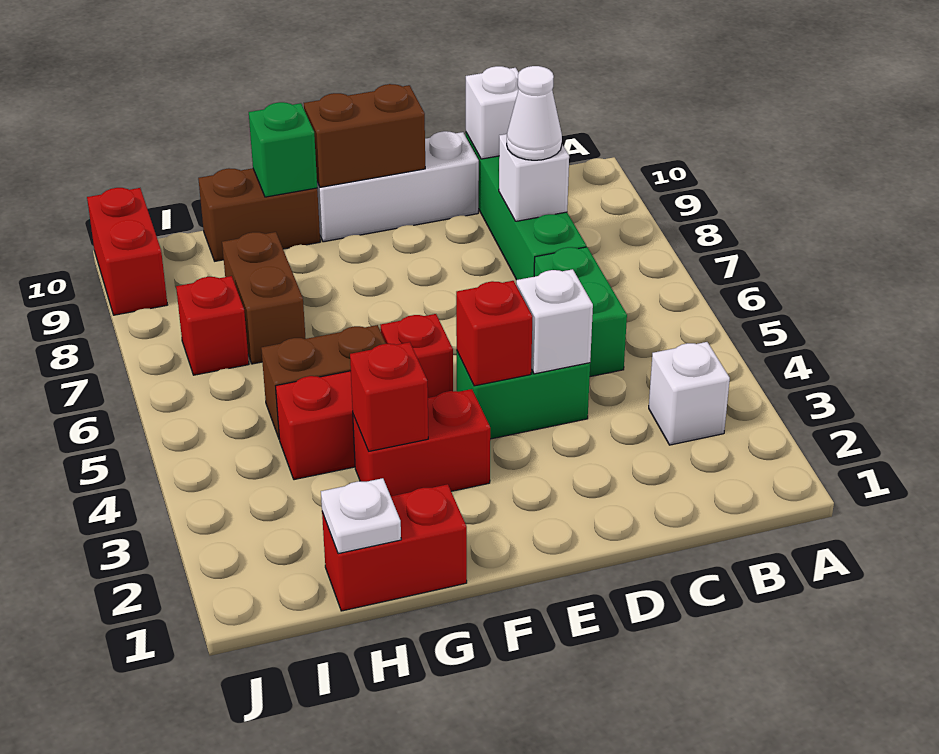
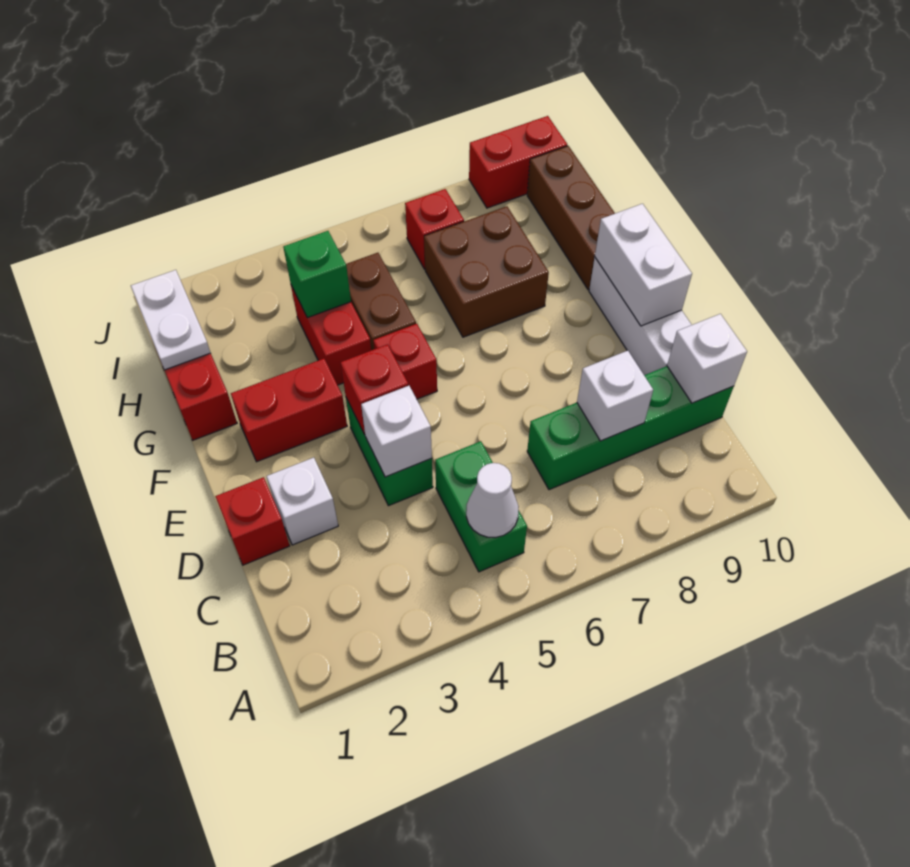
white 1x1 brick [649,342,730,445] -> white 1x1 brick moved to [266,458,338,545]
green 1x2 brick [534,247,627,377] -> green 1x2 brick turned to [435,441,527,572]
white 1x1 cone [507,66,562,160] -> white 1x1 cone moved to [466,463,519,538]
brown 1x2 brick [304,84,425,187] -> white 1x2 brick [595,204,692,326]
red 1x2 brick [353,389,490,496] -> red 1x2 brick turned to [231,359,347,462]
red 1x1 brick [350,342,428,451] -> red 1x1 brick moved to [215,477,290,565]
brown 1x2 brick [198,168,320,261] -> brown 1x3 brick [527,146,615,290]
green 1x1 brick [249,102,317,197] -> green 1x1 brick moved to [283,231,351,318]
white 1x1 plate [321,478,401,554] -> white 1x2 plate [131,270,210,370]
brown 1x2 brick [222,232,306,364] -> brown 2x2 brick [424,206,549,337]

